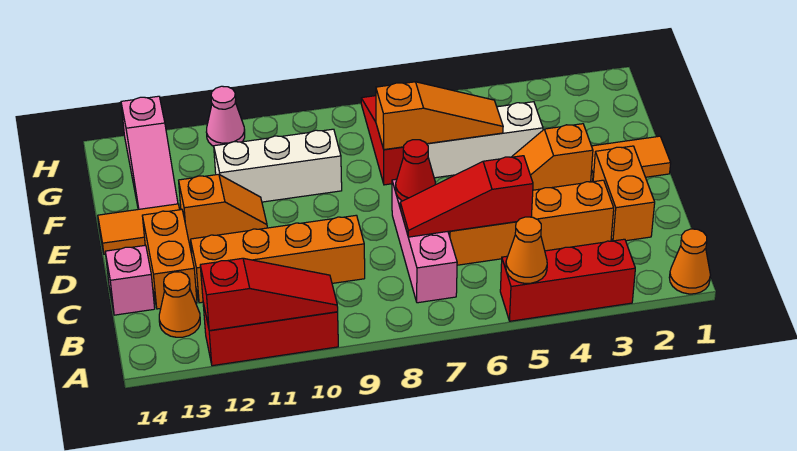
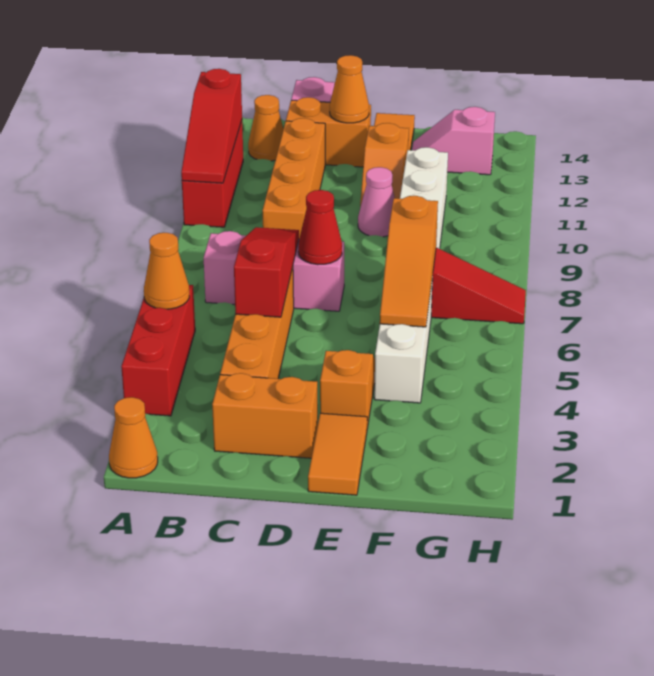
none -> orange 1x1 cone [330,55,369,123]
pink 1x3 slope [121,96,178,209] -> pink 1x2 slope [412,107,495,175]
pink 1x1 cone [206,86,245,146] -> pink 1x1 cone moved to [358,167,394,237]

